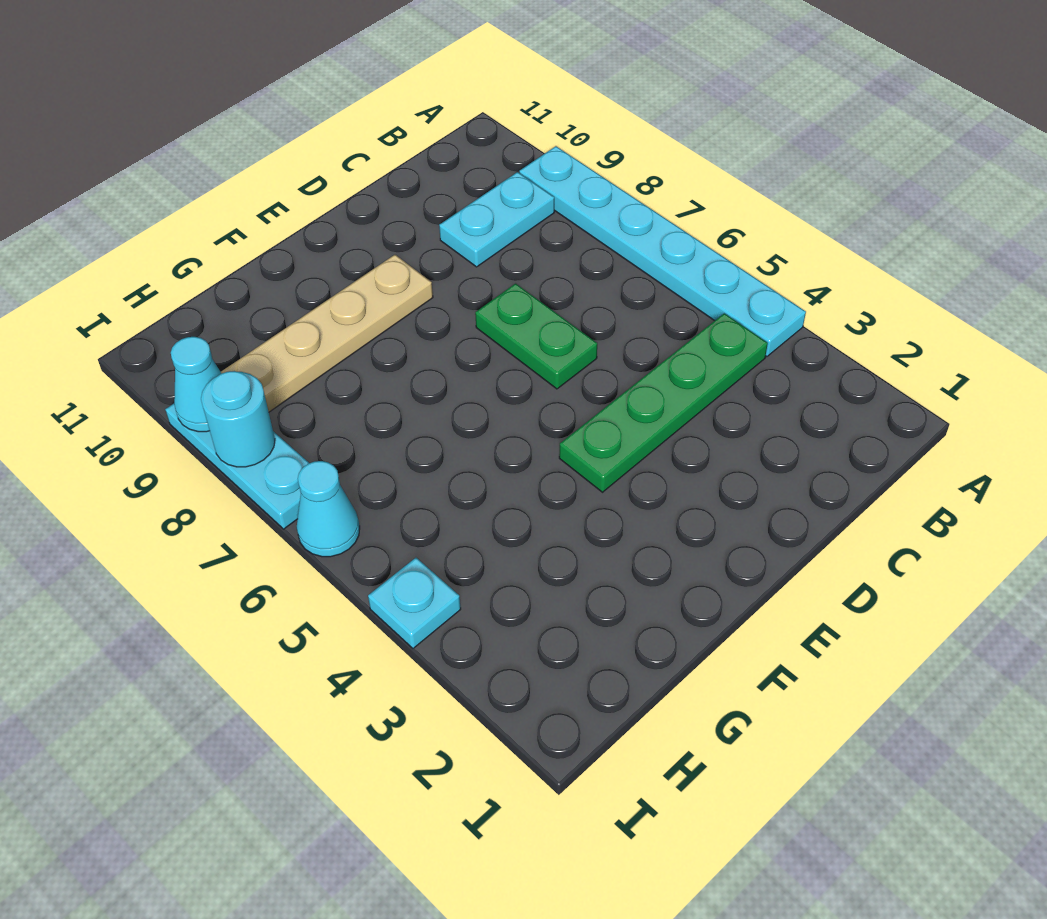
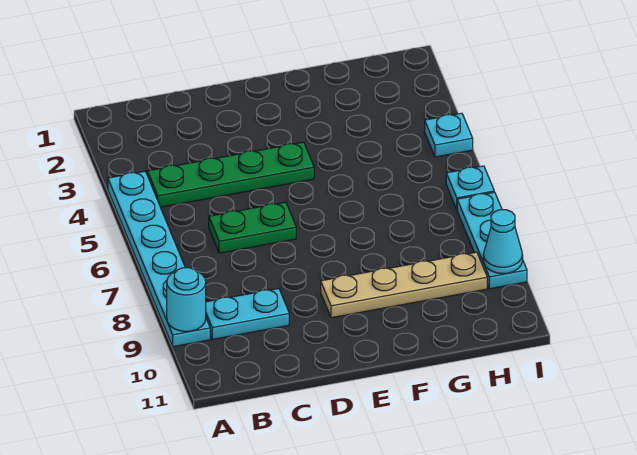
green 1x2 plate [475,284,597,389] -> green 1x2 plate turned to [209,202,296,253]
cyan 1x1 cone [297,461,360,557] -> cyan 1x1 plate [446,166,494,209]
cyan 1x1 round brick [201,371,275,467] -> cyan 1x1 round brick moved to [167,268,206,331]

